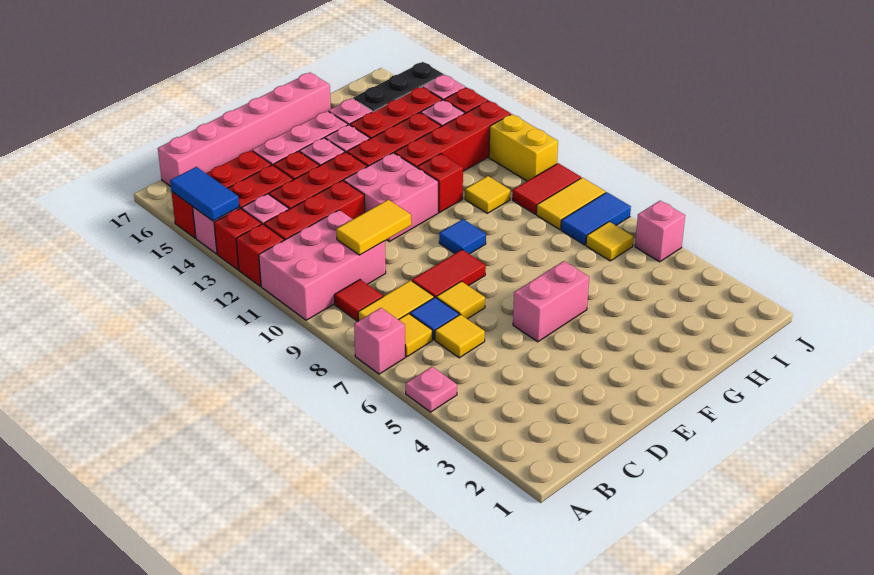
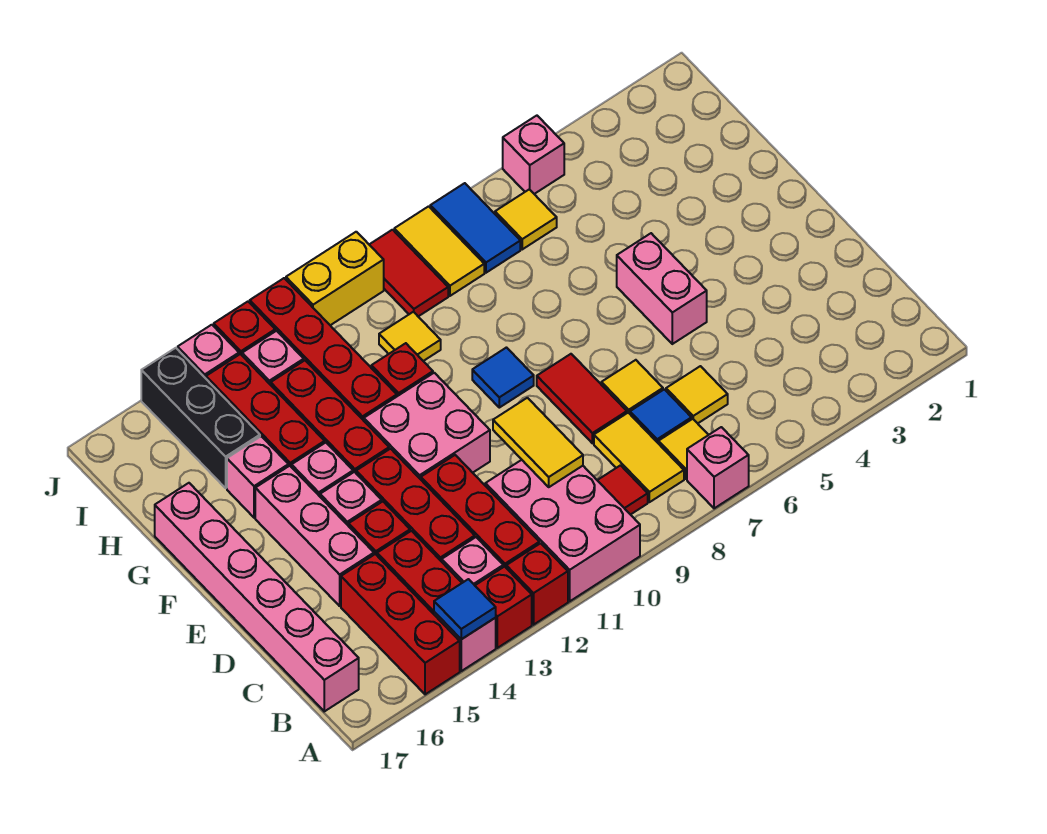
pink 1x1 plate [406,367,457,412] -> none
blue 1x2 tile [170,167,239,221] -> blue 1x1 tile [434,579,496,639]

